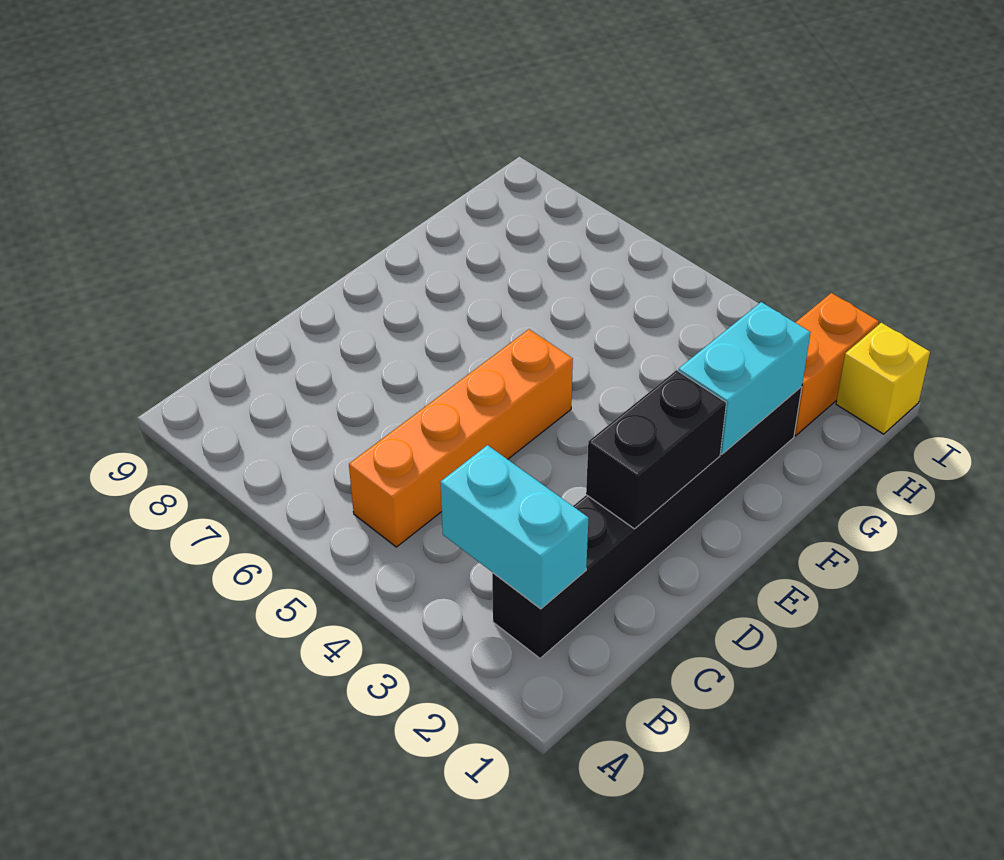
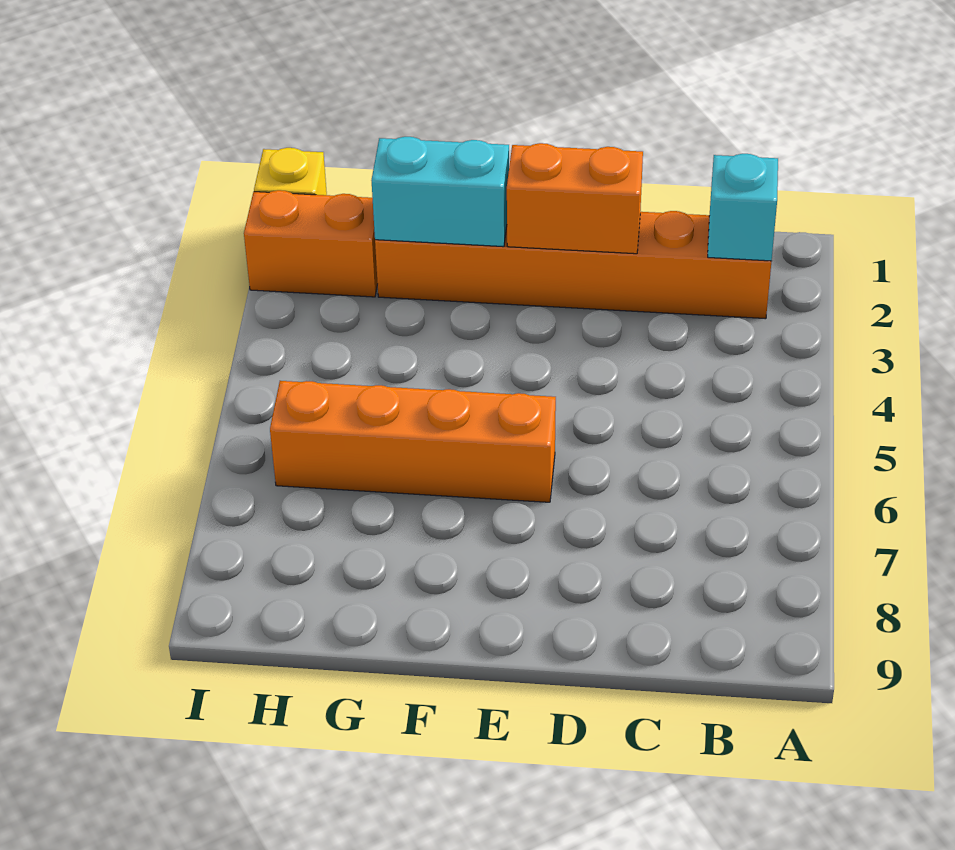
black 1x6 brick [492,387,802,658] -> orange 1x6 brick [375,211,771,319]
cyan 1x2 brick [440,445,589,609] -> cyan 1x1 brick [708,154,778,261]
orange 1x4 brick [349,329,573,547] -> orange 1x4 brick moved to [270,381,556,502]
black 1x2 brick [586,370,726,529] -> orange 1x2 brick [507,143,643,254]

